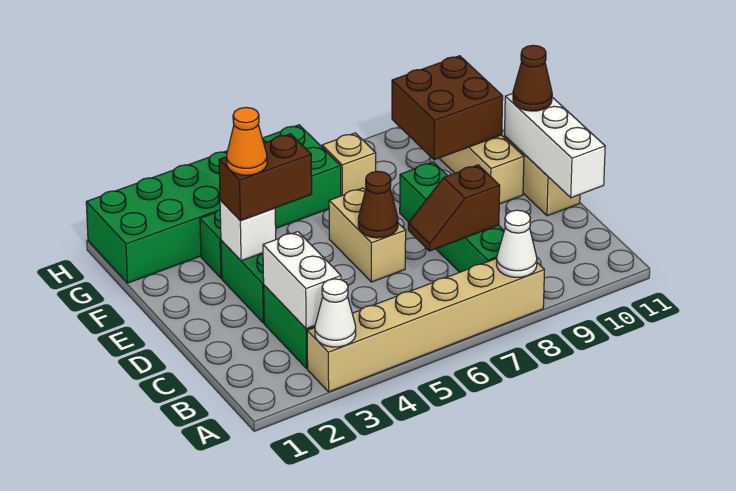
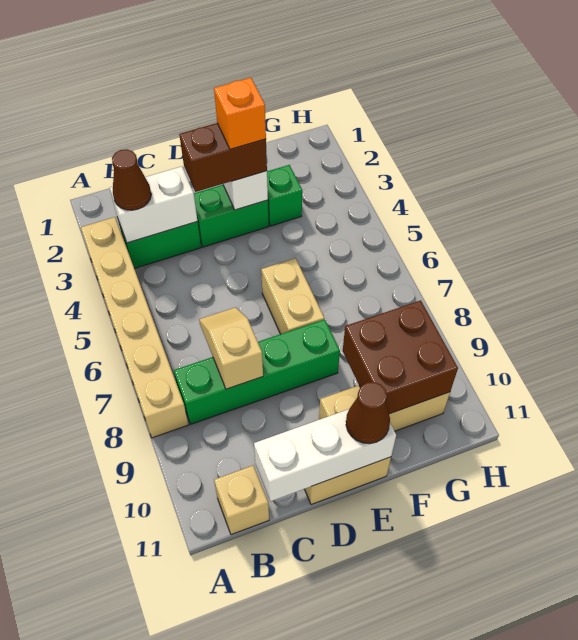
white 1x1 cone [315,279,356,347] -> none
white 1x1 cone [497,210,537,277] -> none
brown 1x2 slope [408,165,500,251] -> tan 1x2 slope [199,307,263,389]
tan 1x2 brick [329,188,406,282] -> tan 1x2 brick turned to [261,258,324,334]
brown 1x1 cone [358,171,398,238] -> brown 1x1 cone moved to [112,149,151,210]
brown 1x2 brick [219,134,312,221] -> brown 1x2 brick turned to [179,123,267,192]
orange 1x1 cone [227,107,267,175] -> orange 1x1 brick [214,78,266,149]
green 2x6 brick [86,125,341,283] -> none
tan 1x1 brick [322,133,376,196] -> tan 1x1 brick moved to [214,465,269,535]

